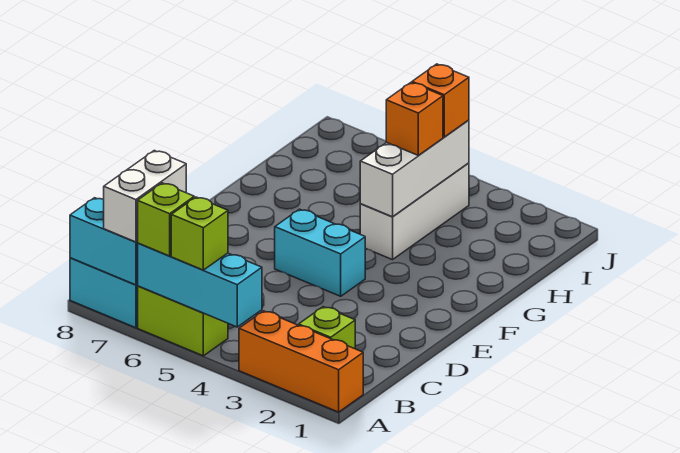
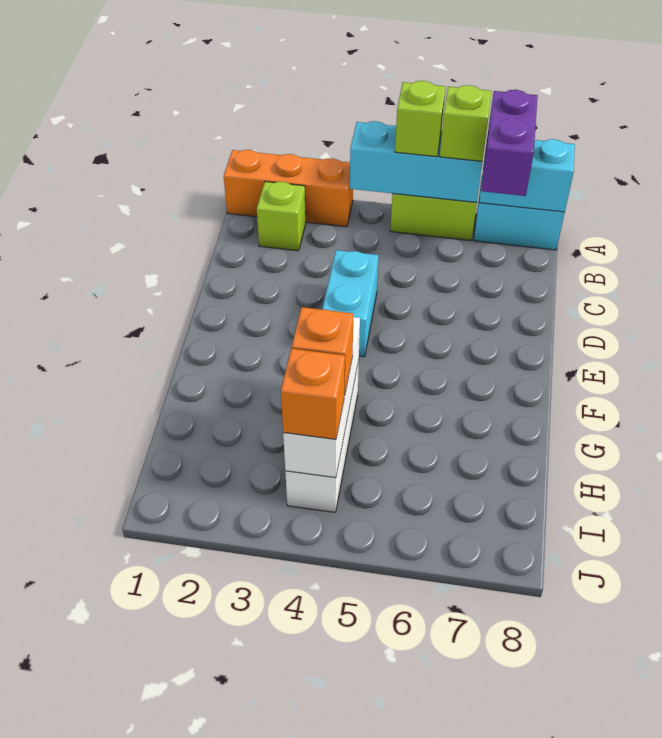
white 1x2 brick [104,151,186,242] -> purple 1x2 brick [481,90,538,196]
cyan 1x2 brick [275,209,365,296] -> cyan 1x2 brick turned to [322,250,379,357]

